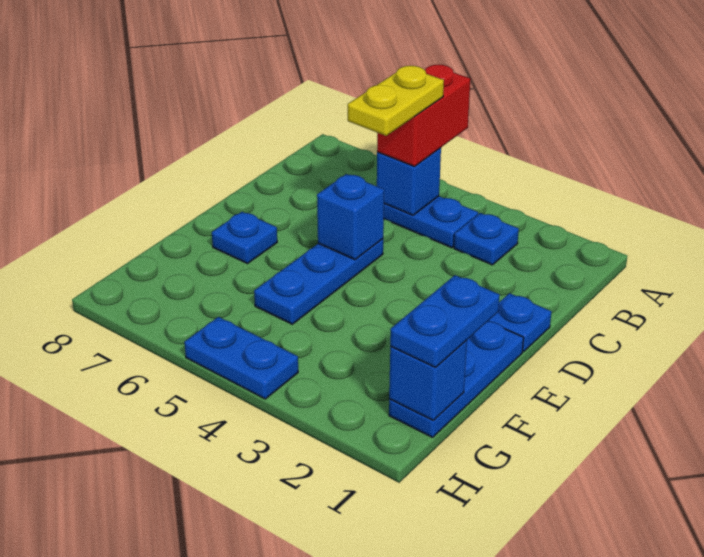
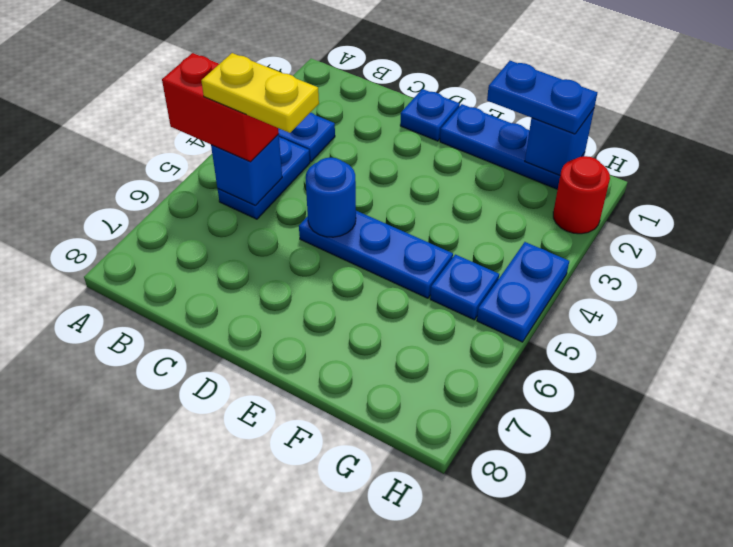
blue 1x1 brick [317,174,384,260] -> blue 1x1 round brick [306,158,356,237]
blue 1x1 plate [212,212,277,264] -> blue 1x1 plate moved to [430,254,499,320]
none -> red 1x1 round brick [553,156,610,234]

